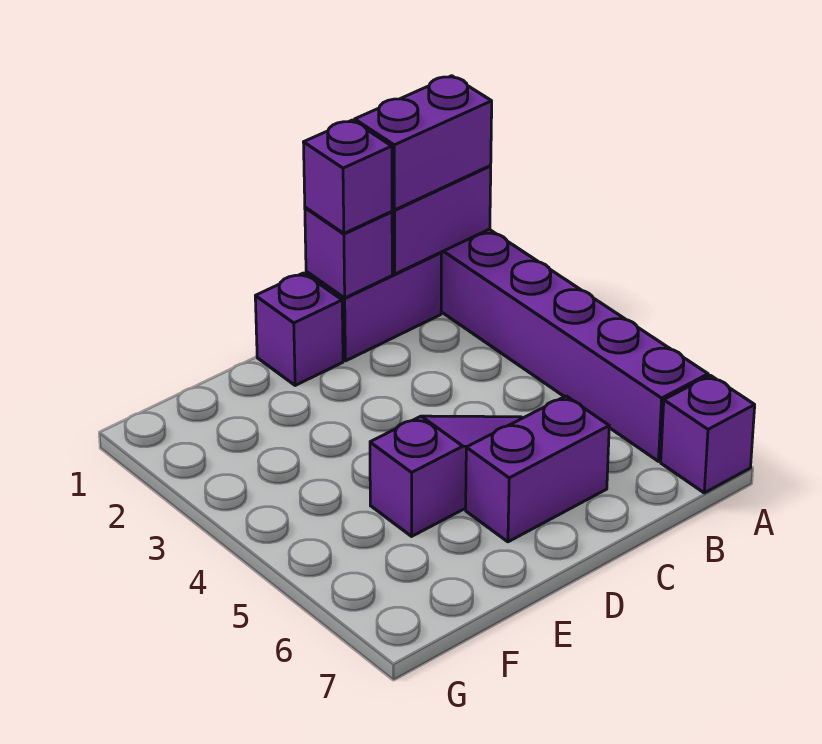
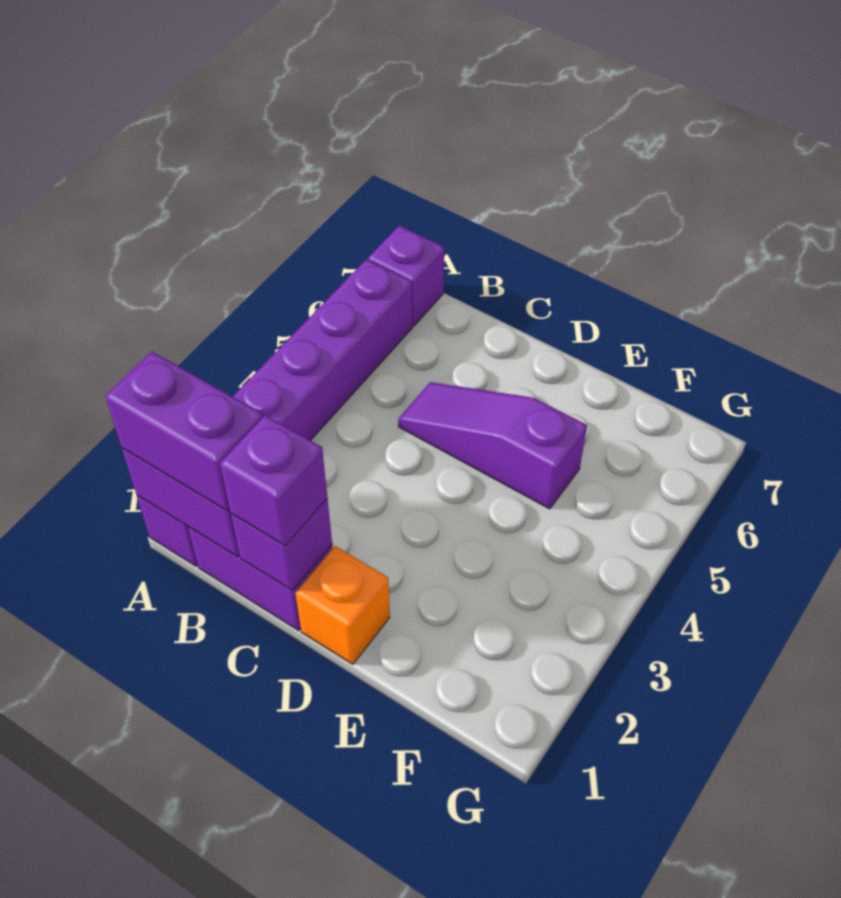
purple 1x2 brick [466,396,609,542] -> none
purple 1x1 brick [255,273,343,385] -> orange 1x1 brick [295,546,390,664]

